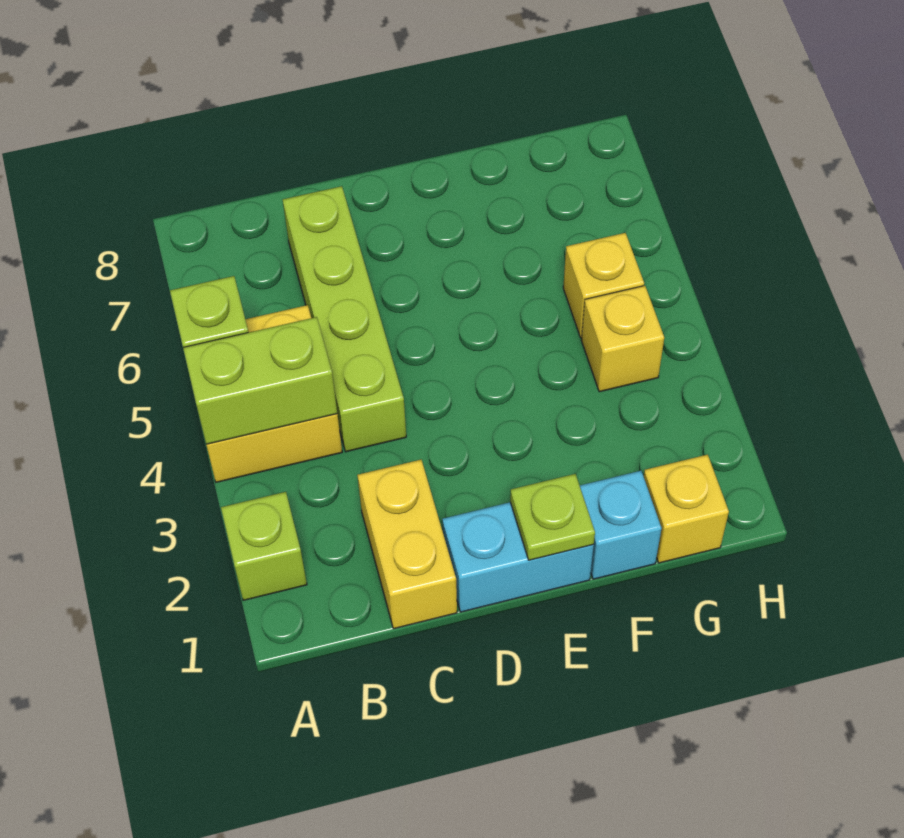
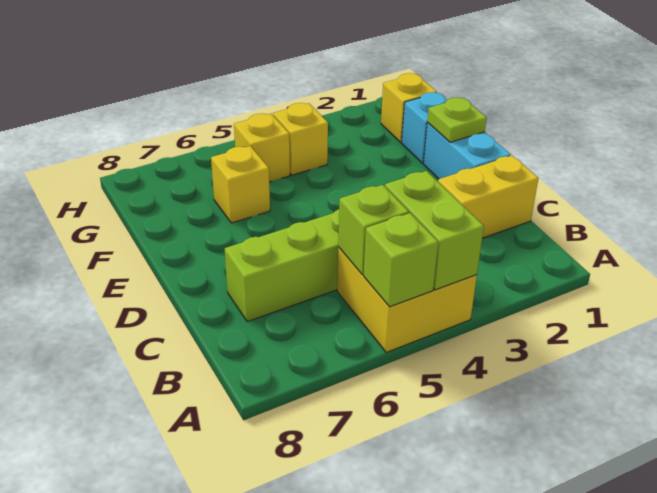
lime 1x1 brick [221,492,307,600] -> lime 1x1 brick moved to [338,185,409,275]
none -> yellow 1x1 brick [211,146,270,223]

